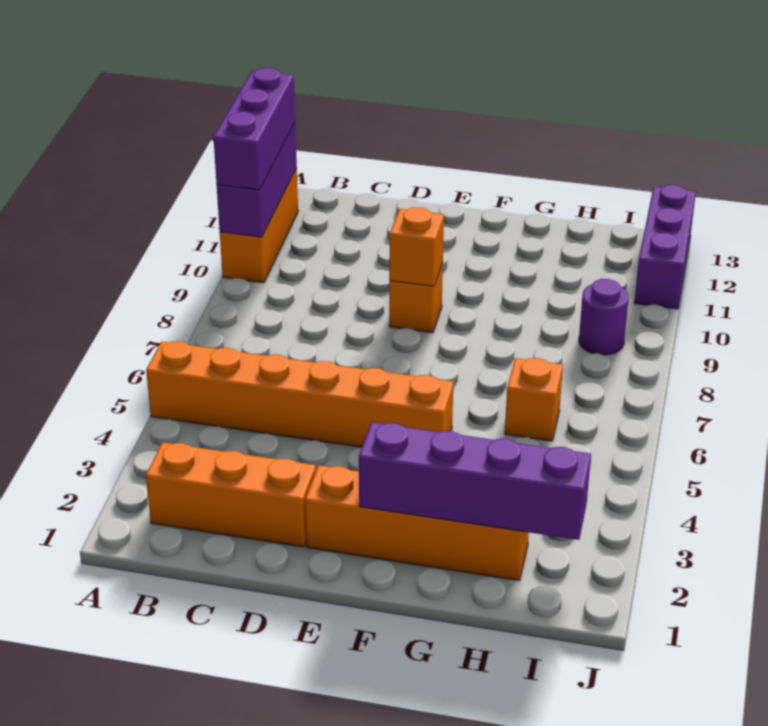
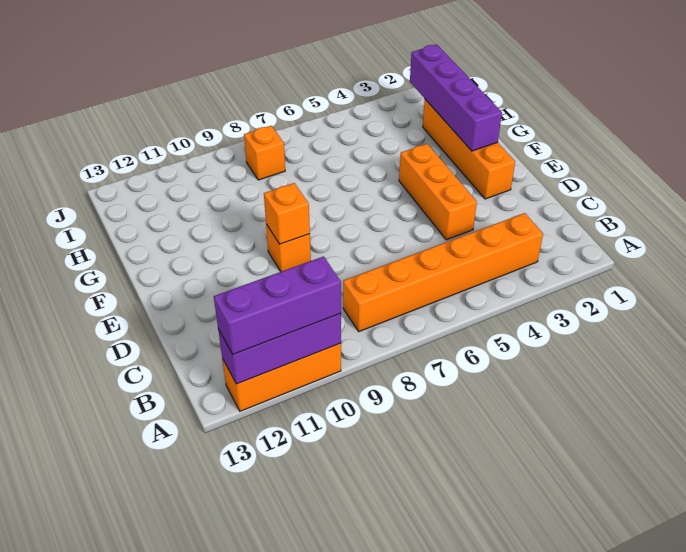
orange 1x6 brick [146,341,453,447] -> orange 1x6 brick turned to [343,213,543,332]
orange 1x3 brick [146,442,316,547] -> orange 1x3 brick moved to [399,144,477,240]
orange 1x1 brick [505,358,563,441] -> orange 1x1 brick moved to [244,126,285,180]
purple 1x1 round brick [579,279,628,355] -> none
purple 1x3 brick [634,185,696,309] -> none

